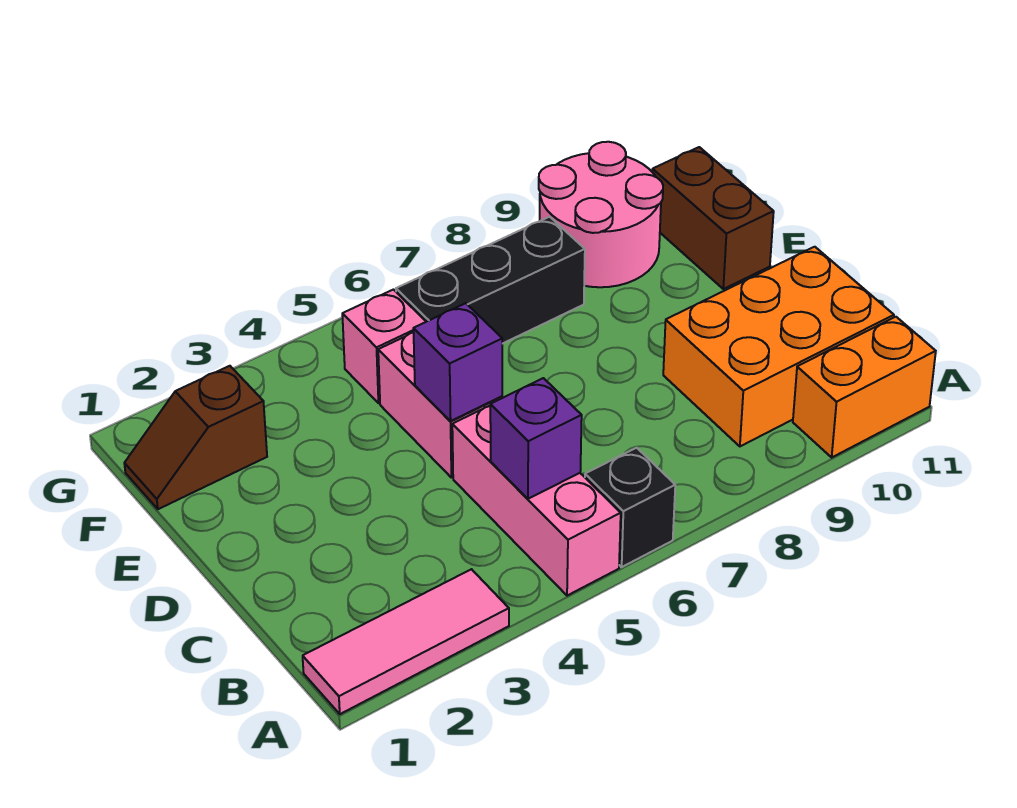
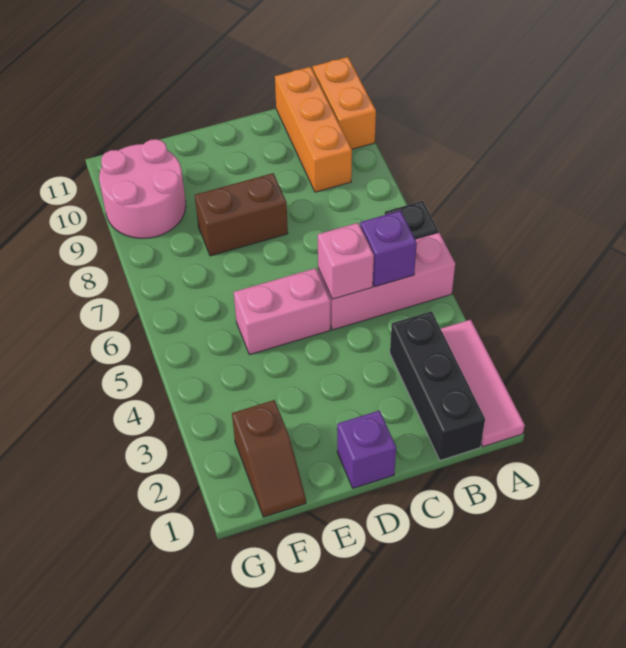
orange 2x3 brick [663,247,894,446] -> orange 1x3 brick [275,67,352,192]
purple 1x1 brick [413,303,502,421] -> purple 1x1 brick moved to [337,410,396,488]
brown 1x2 brick [652,147,774,289] -> brown 1x2 brick moved to [195,173,288,256]
pink 1x1 brick [342,290,426,403] -> pink 1x1 brick moved to [318,223,374,299]
black 1x3 brick [396,217,585,344] -> black 1x3 brick moved to [390,311,485,460]

